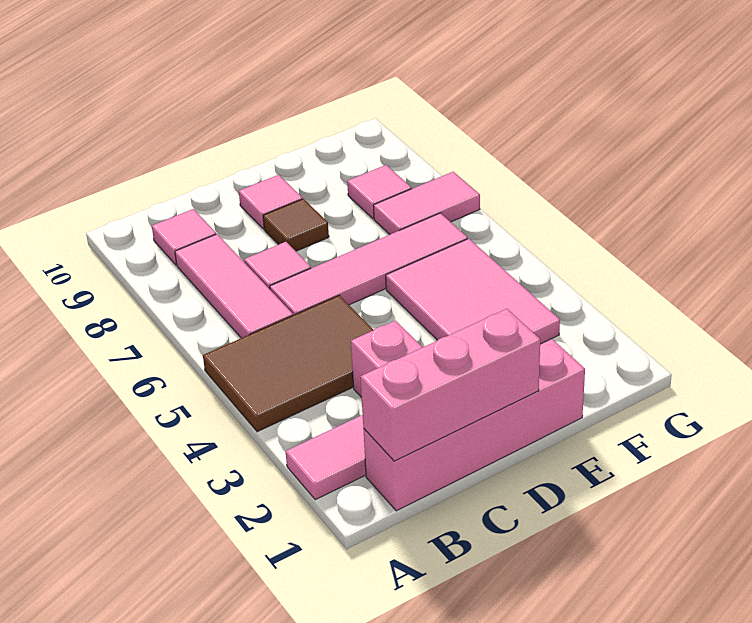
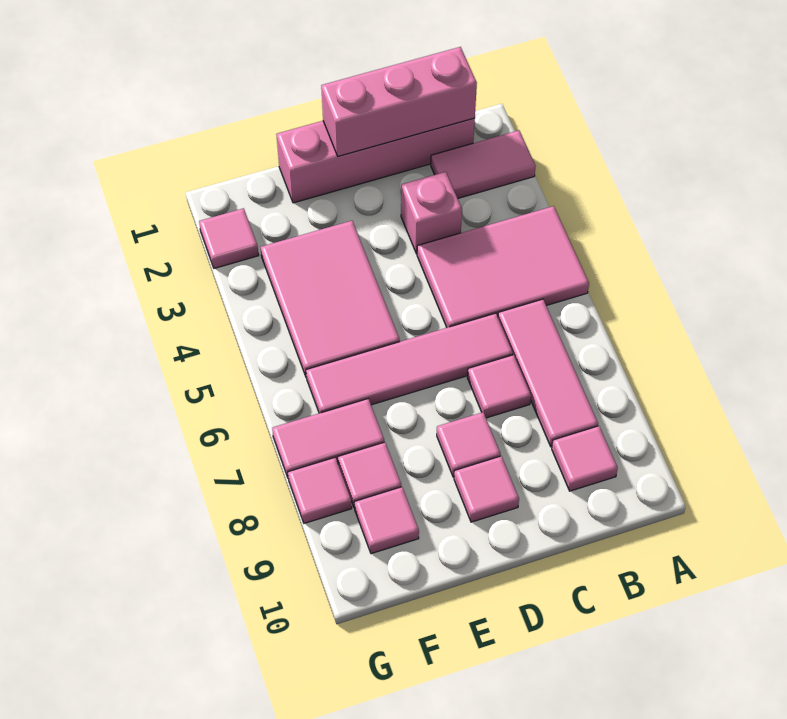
brown 2x3 tile [203,295,373,432] -> pink 2x3 tile [417,206,589,328]
brown 1x1 tile [263,199,329,251] -> pink 1x1 tile [437,412,501,477]
none -> pink 1x1 tile [355,487,419,554]
none -> pink 1x1 tile [199,208,259,268]
none -> pink 1x1 tile [288,458,352,523]

